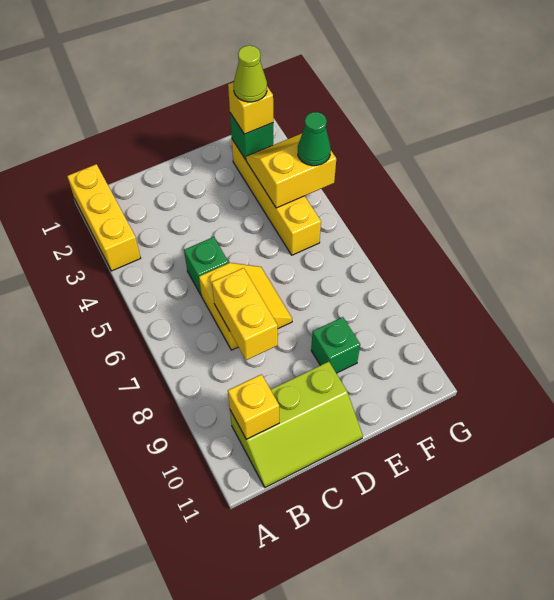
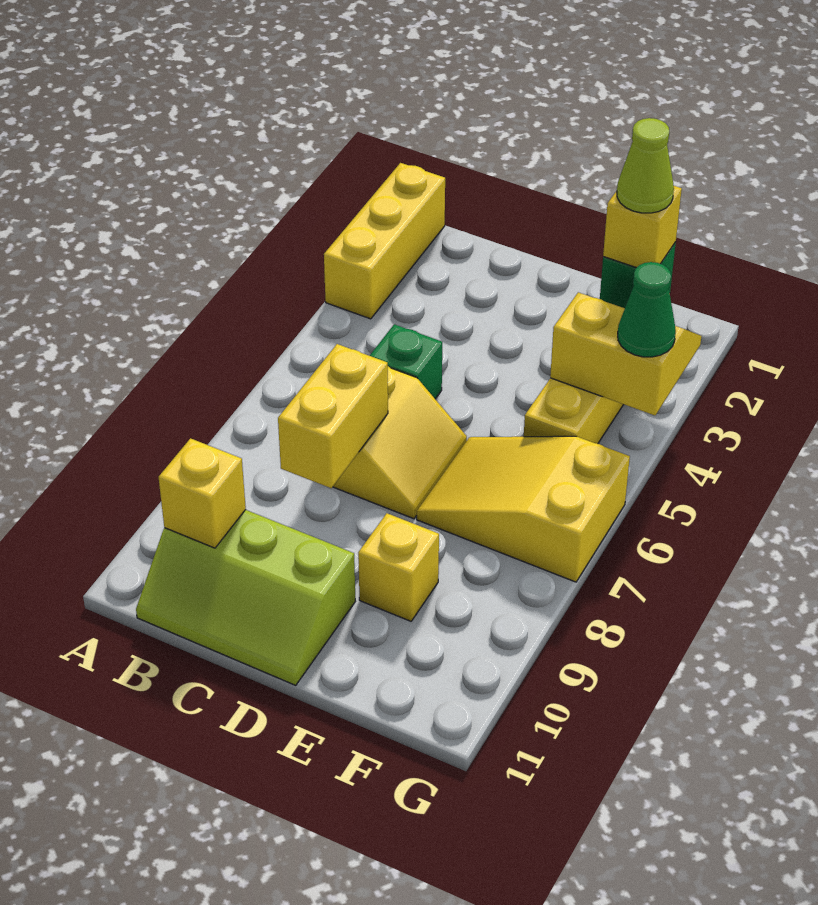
none -> yellow 2x3 slope [417,436,630,582]
green 1x1 brick [311,317,360,373] -> yellow 1x1 brick [358,513,439,621]

